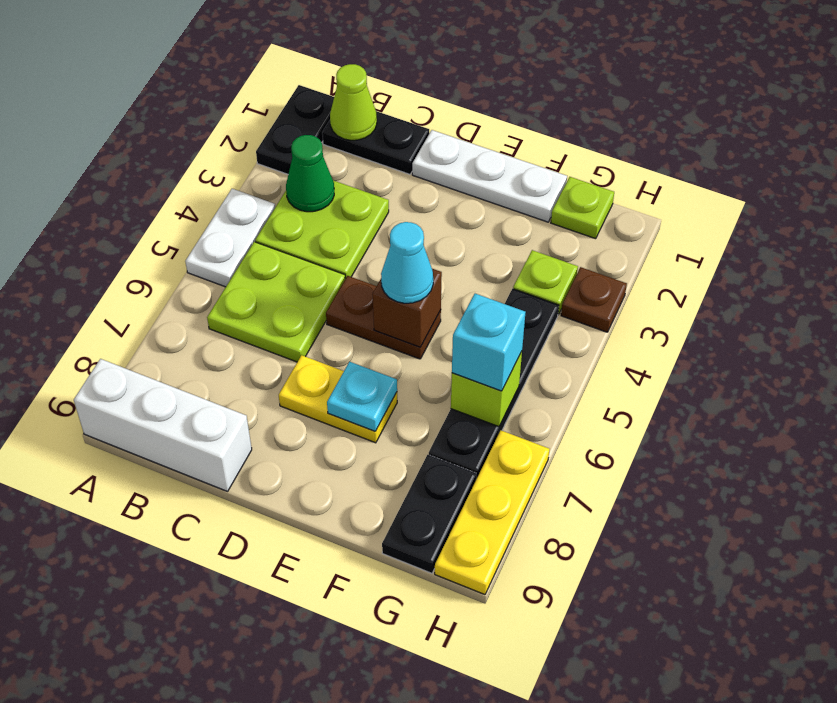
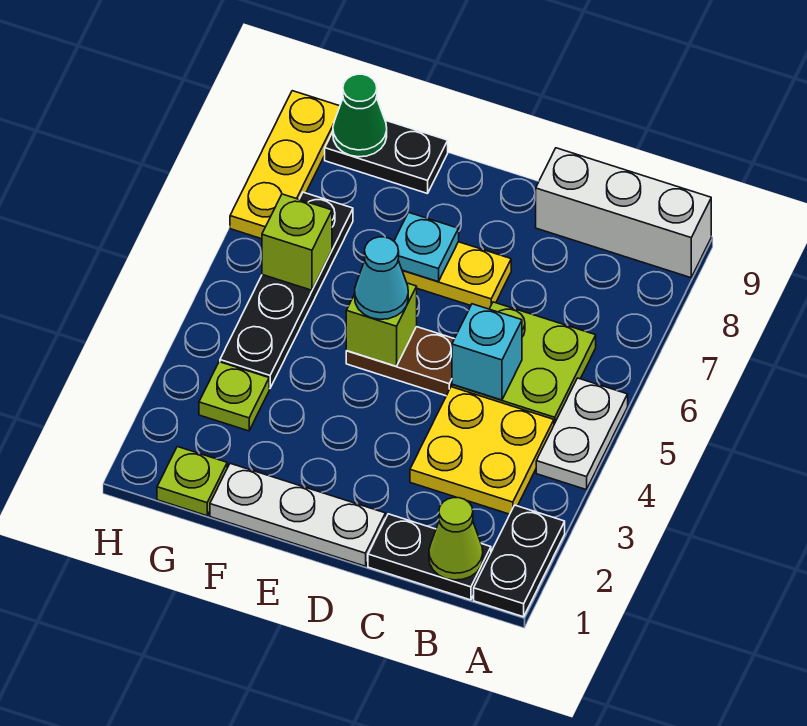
lime 2x2 plate [255,181,389,279] -> yellow 2x2 plate [410,387,554,514]
green 1x1 cone [286,135,334,212] -> green 1x1 cone moved to [333,74,387,157]
brown 1x1 brick [373,269,442,347] -> lime 1x1 brick [346,283,417,366]
cyan 1x1 brick [452,294,526,391] -> cyan 1x1 brick moved to [452,304,522,400]
black 1x2 plate [382,455,476,573] -> black 1x2 plate turned to [325,120,448,194]
brown 1x1 plate [561,267,627,332] -> none

